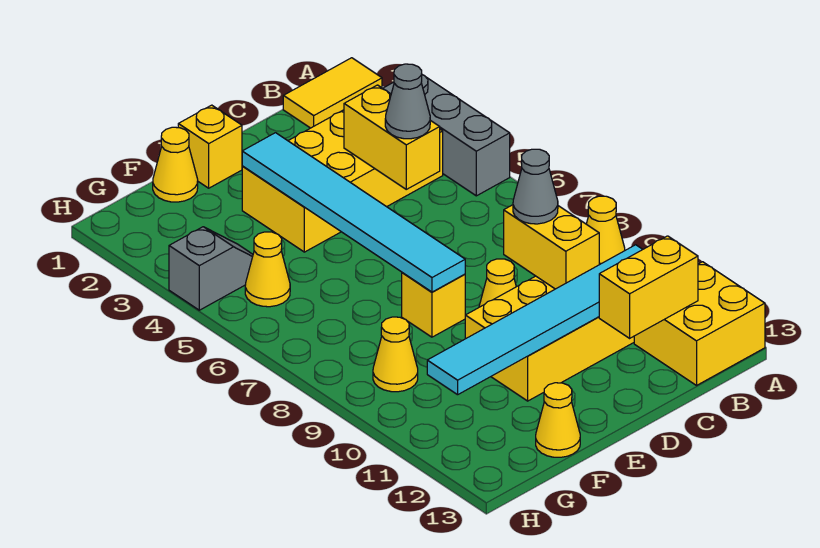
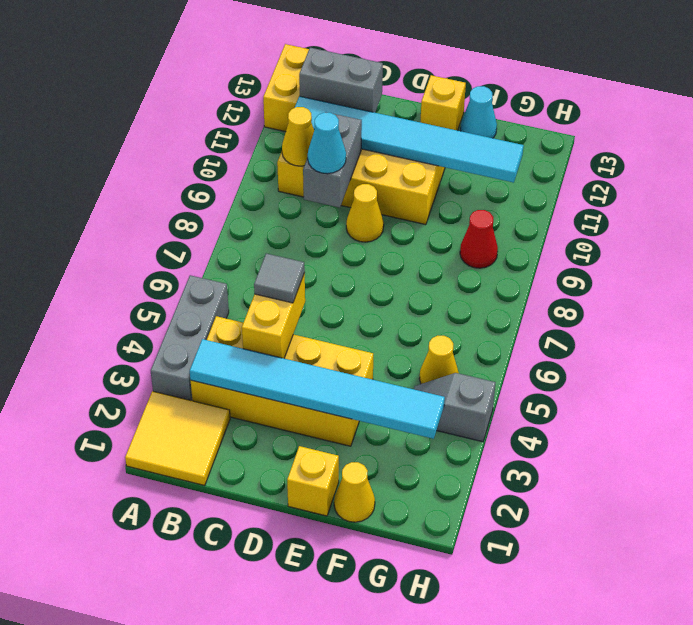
yellow 1x2 tile [283,58,382,128] -> yellow 2x2 tile [125,391,230,485]
yellow 1x2 brick [599,236,698,338] -> grey 1x2 brick [299,48,383,113]
grey 1x1 cone [385,64,430,139] -> grey 1x1 tile [254,254,305,303]
yellow 1x2 brick [504,205,599,289] -> grey 1x2 brick [303,112,362,208]
grey 1x1 cone [513,149,558,224] -> cyan 1x1 cone [308,113,346,174]
cyan 1x6 tile [242,133,465,292] -> cyan 1x6 tile turned to [190,339,445,439]
yellow 1x1 brick [402,273,465,337] -> yellow 1x1 brick moved to [420,75,466,131]
yellow 1x1 cone [536,383,580,457] -> cyan 1x1 cone [461,86,497,138]
yellow 1x1 cone [373,317,418,392] -> red 1x1 cone [460,210,498,268]

